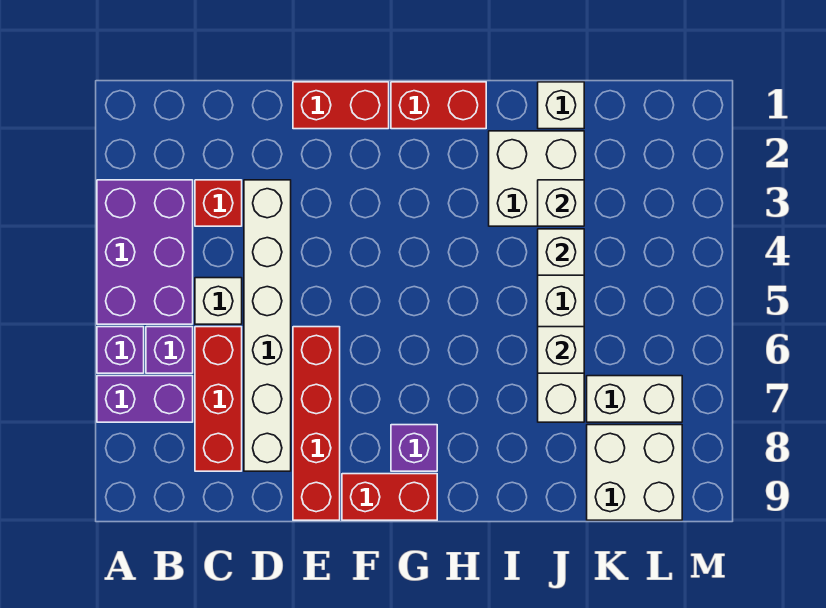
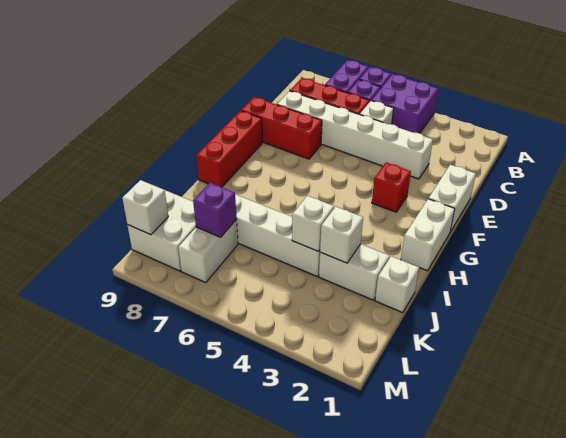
purple 2x3 brick [97,180,193,324] -> purple 2x2 brick [371,74,438,133]
red 1x1 brick [195,180,242,226] -> red 1x1 brick moved to [372,163,411,212]
red 1x2 brick [293,82,389,129] -> white 1x2 brick [428,165,476,232]
red 1x4 brick [293,327,340,520] -> red 1x3 brick [241,97,322,159]
red 1x2 brick [342,474,437,520] -> red 1x3 brick [196,111,263,187]
red 1x2 brick [391,82,486,129] -> white 1x2 brick [401,199,455,271]
purple 1x1 brick [391,425,437,471] -> purple 1x1 brick moved to [193,183,237,237]
white 2x2 brick [489,131,584,226] -> white 1x2 brick [319,244,389,300]
white 1x1 brick [538,327,584,373] -> white 1x1 brick moved to [122,180,168,235]

